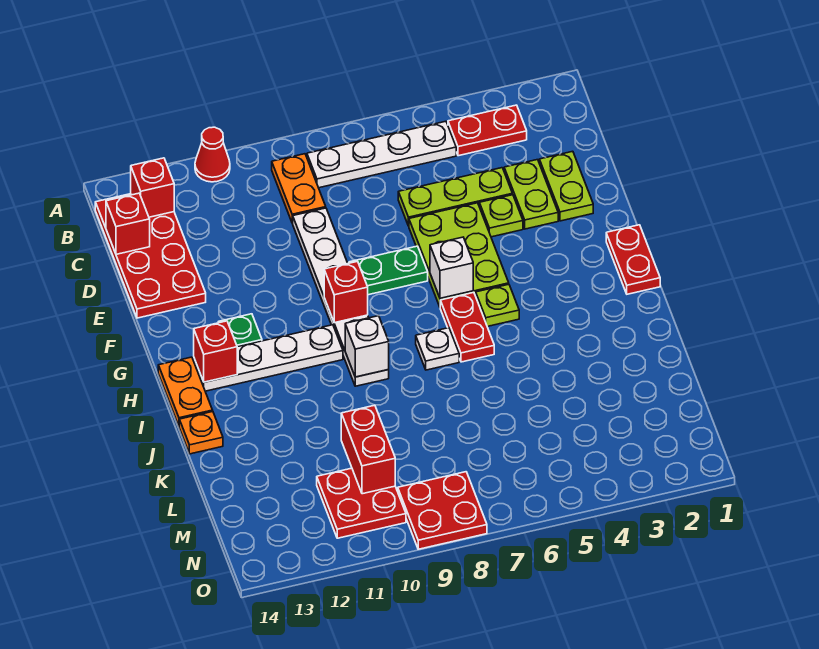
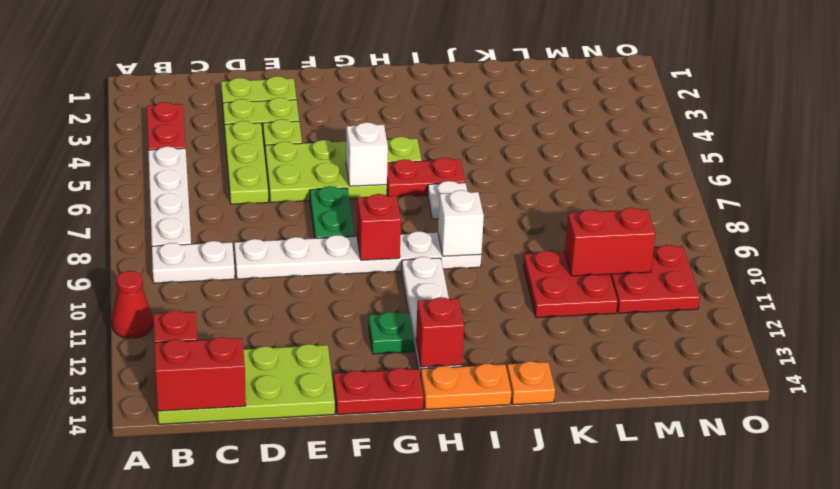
orange 1x2 plate [272,154,326,223] -> white 1x2 plate [152,241,235,283]
red 2x4 plate [95,194,206,318] -> lime 2x4 plate [158,344,335,424]
red 1x1 brick [106,193,150,254] -> red 1x2 brick [155,337,246,411]
red 1x2 plate [606,225,660,294] -> red 1x2 plate moved to [334,368,424,414]
red 2x2 plate [398,472,487,549] -> red 2x2 plate moved to [523,251,618,318]

